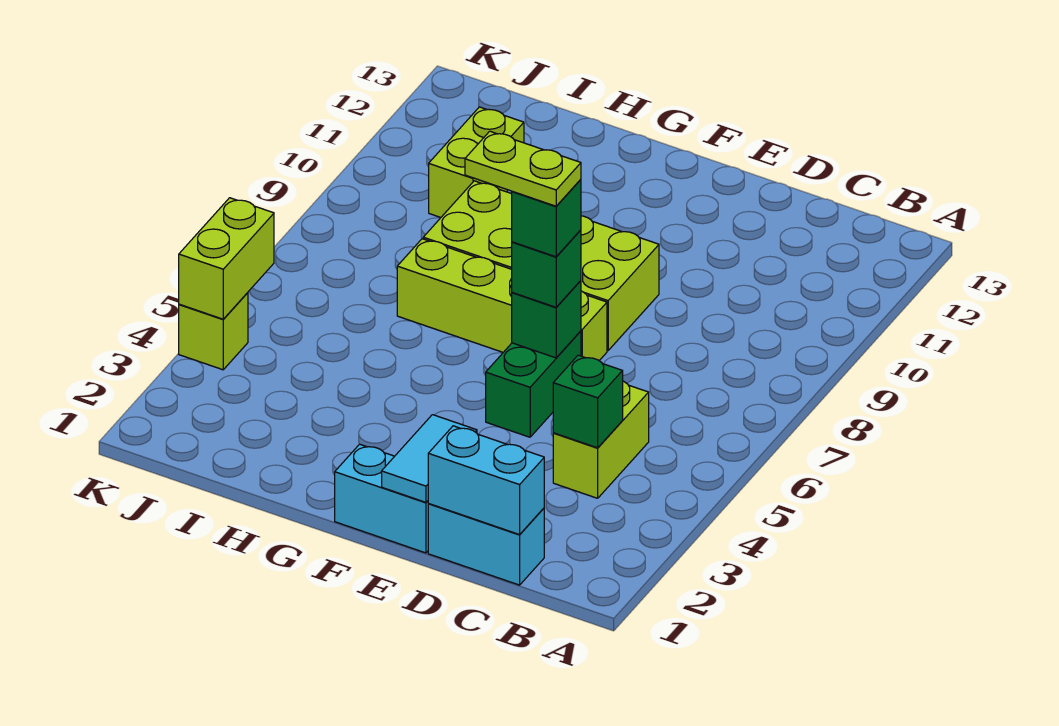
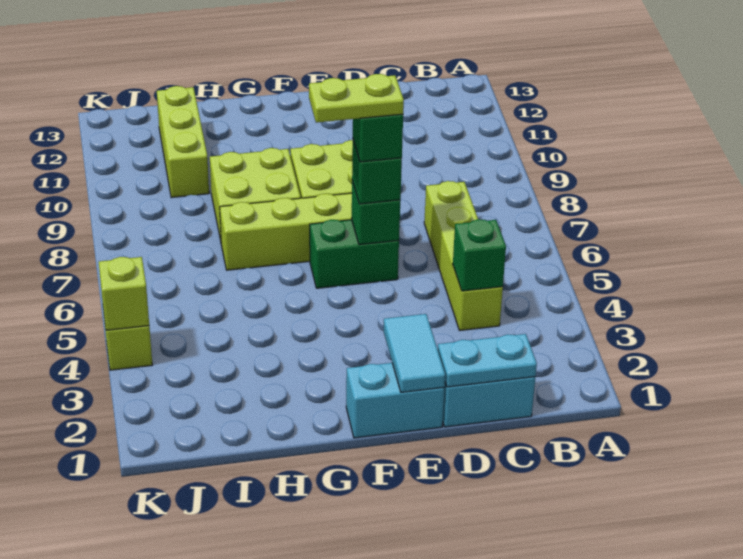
cyan 1x2 brick [428,426,544,535] -> cyan 1x2 plate [438,334,537,387]
lime 1x2 brick [553,381,649,498] -> lime 1x4 brick [424,181,503,330]
green 1x2 brick [486,331,581,437] -> green 1x2 brick turned to [310,220,399,288]
lime 1x2 brick [429,107,524,217] -> lime 1x3 brick [157,86,209,198]
lime 1x2 brick [179,198,274,319] -> lime 1x1 brick [99,257,149,330]

